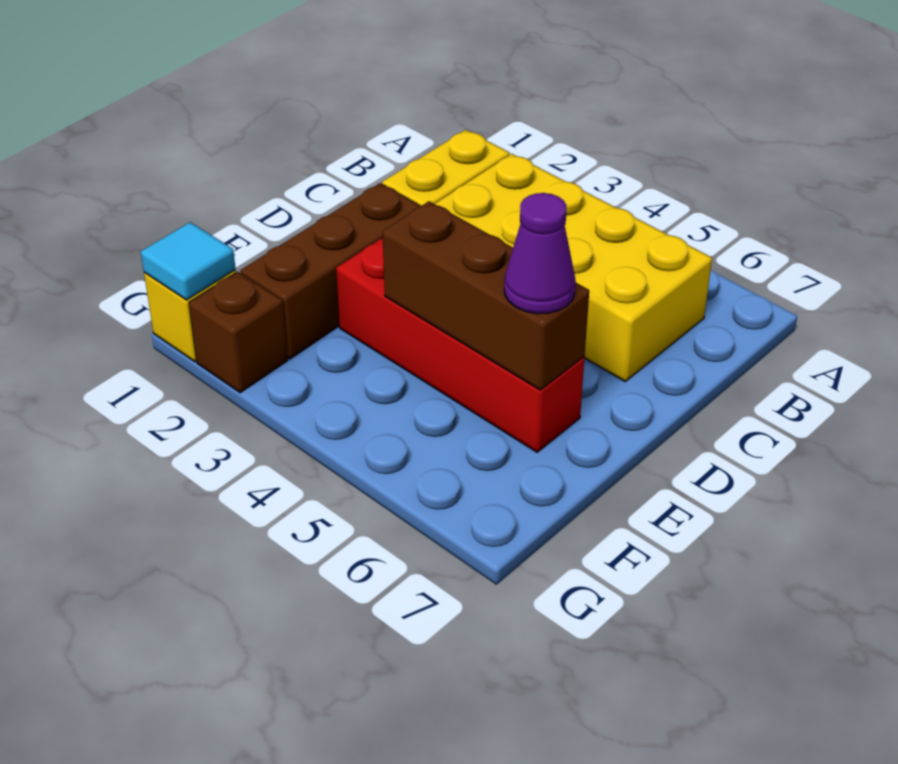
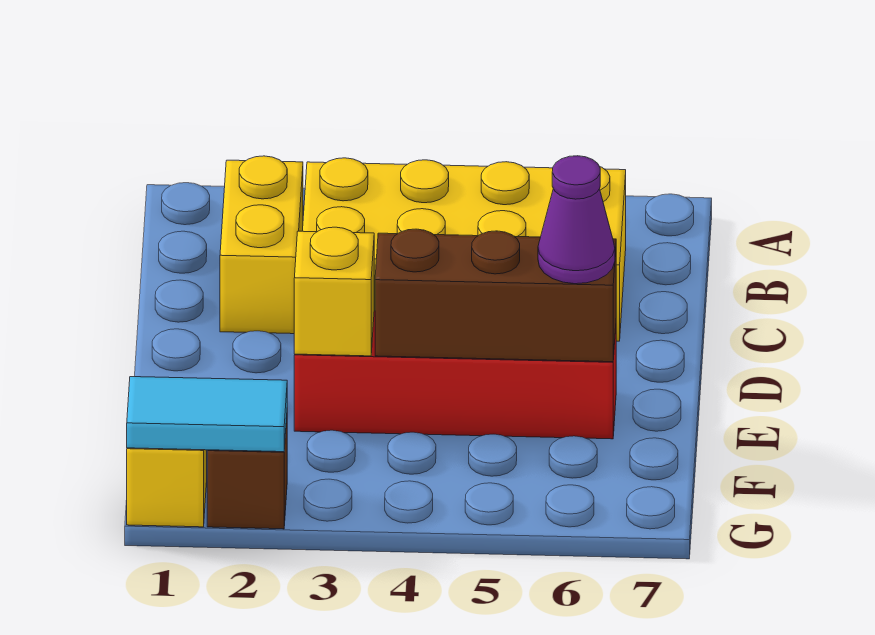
brown 1x3 brick [240,183,421,359] -> none
none -> yellow 1x1 brick [294,227,374,356]
cyan 1x1 tile [141,222,236,300] -> cyan 1x2 tile [127,377,287,452]

